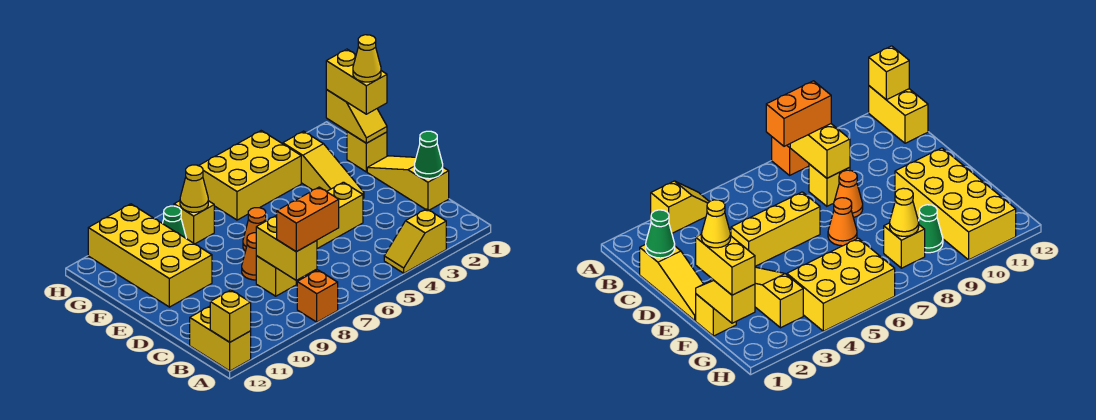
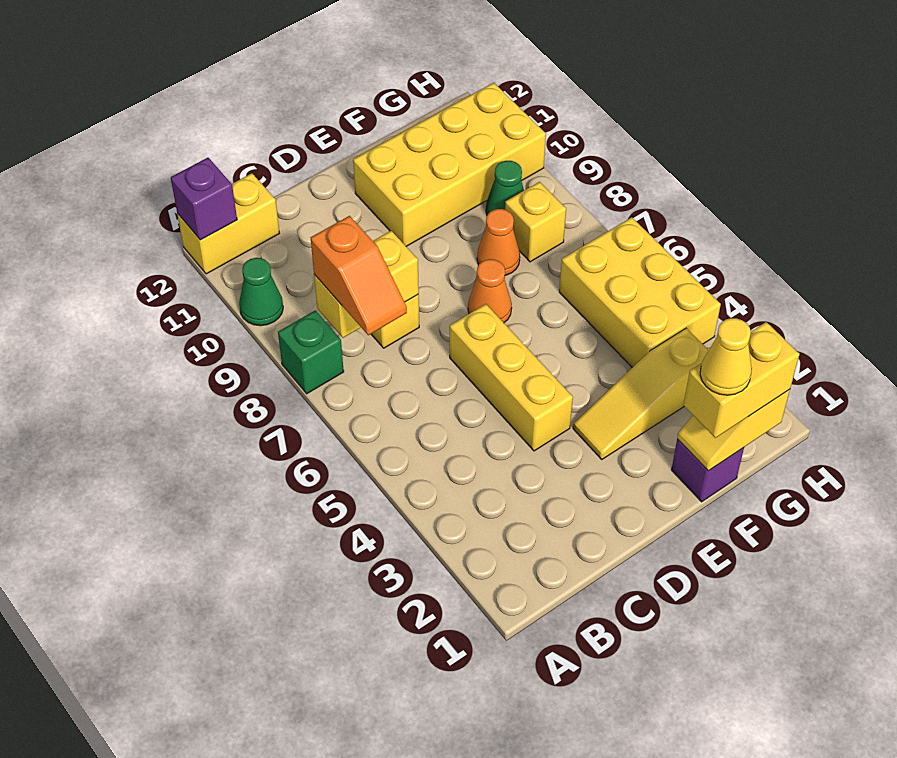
yellow 1x2 slope [384,209,446,273] -> none
orange 1x1 brick [297,270,338,322] -> green 1x1 brick [278,310,344,394]
yellow 1x1 brick [210,290,251,342] -> purple 1x1 brick [171,158,237,240]
orange 1x2 brick [277,187,339,252] -> orange 1x2 slope [311,216,407,335]
yellow 1x3 slope [367,156,449,210] -> none
green 1x1 cone [414,131,443,179] -> green 1x1 cone moved to [239,258,283,326]
orange 1x1 cone [242,233,256,280] -> orange 1x1 cone moved to [477,209,520,276]
yellow 1x1 brick [347,131,387,172] -> purple 1x1 brick [671,439,744,502]
yellow 1x1 cone [180,165,208,212] -> none

